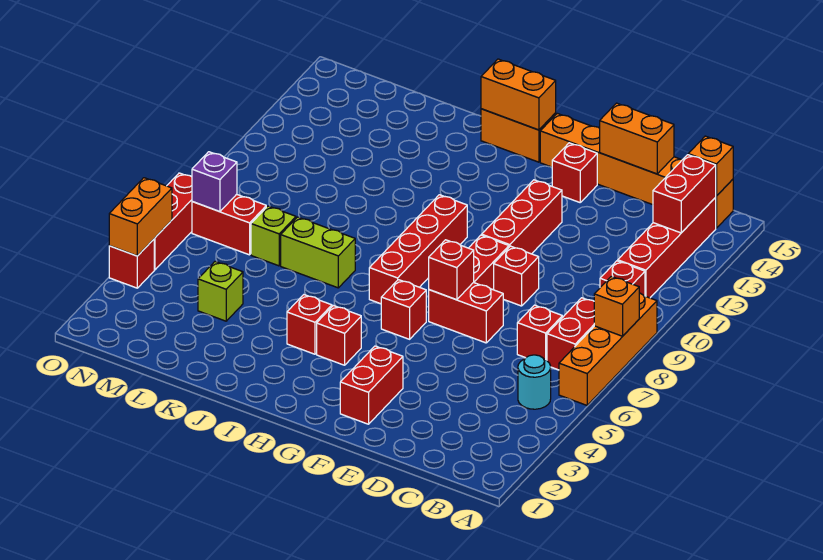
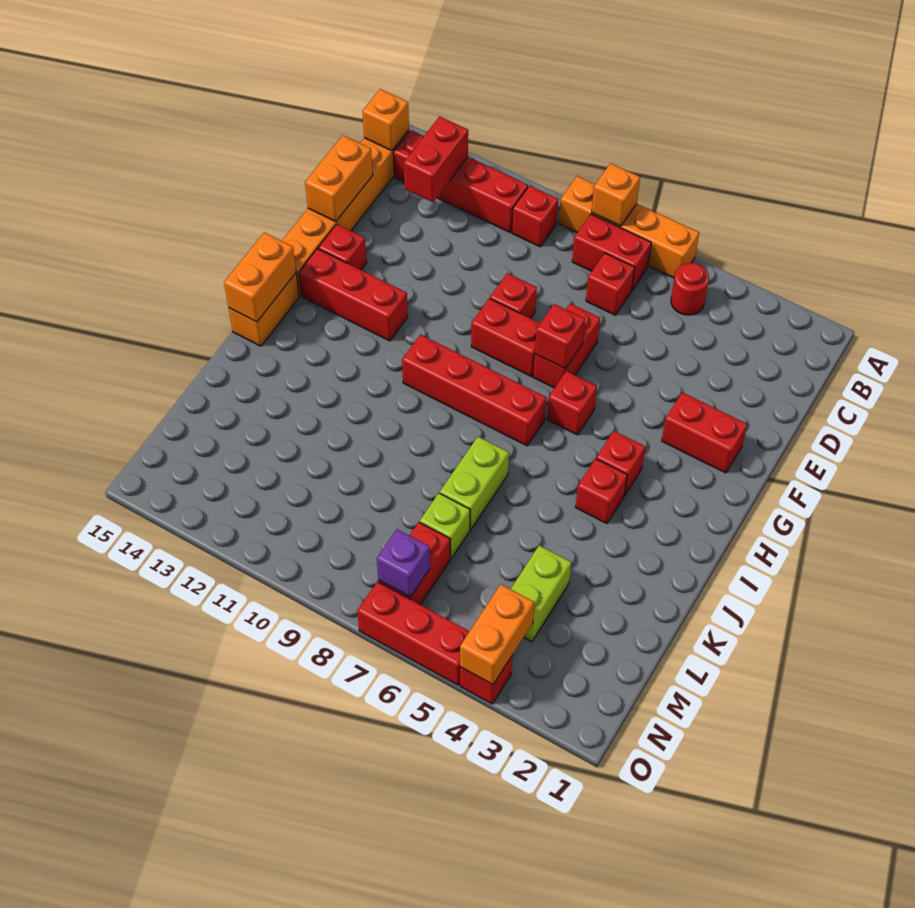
cyan 1x1 round brick [518,355,551,409] -> red 1x1 round brick [671,263,709,315]
red 1x2 brick [653,155,716,233] -> red 1x2 brick turned to [404,116,468,202]
red 1x3 brick [482,180,562,254] -> red 1x3 brick moved to [299,249,408,341]
lime 1x1 brick [198,262,243,321] -> lime 1x2 brick [511,545,571,642]
orange 1x2 brick [109,178,172,256] -> orange 1x2 brick turned to [460,584,534,684]

